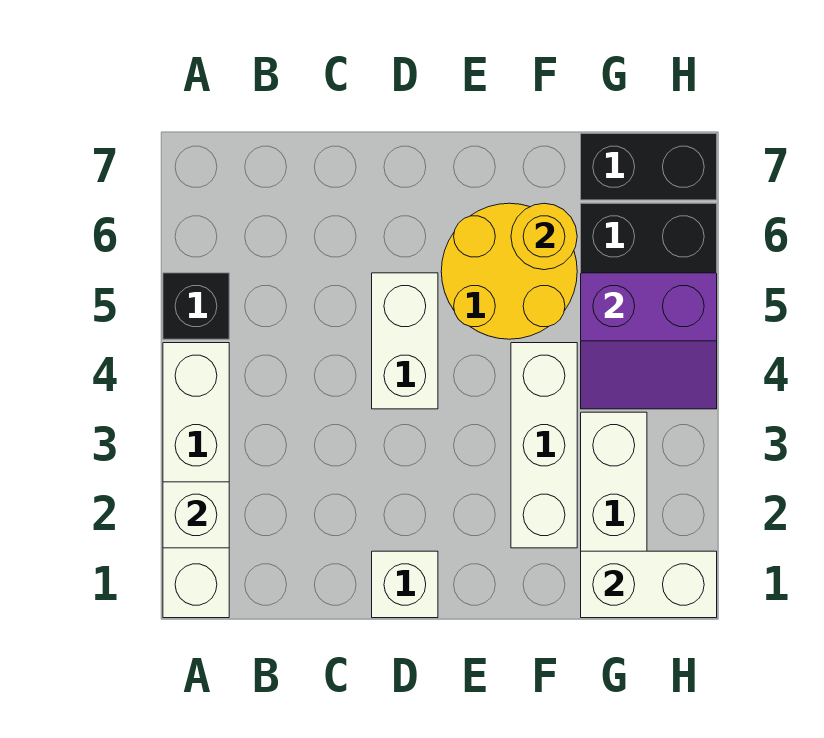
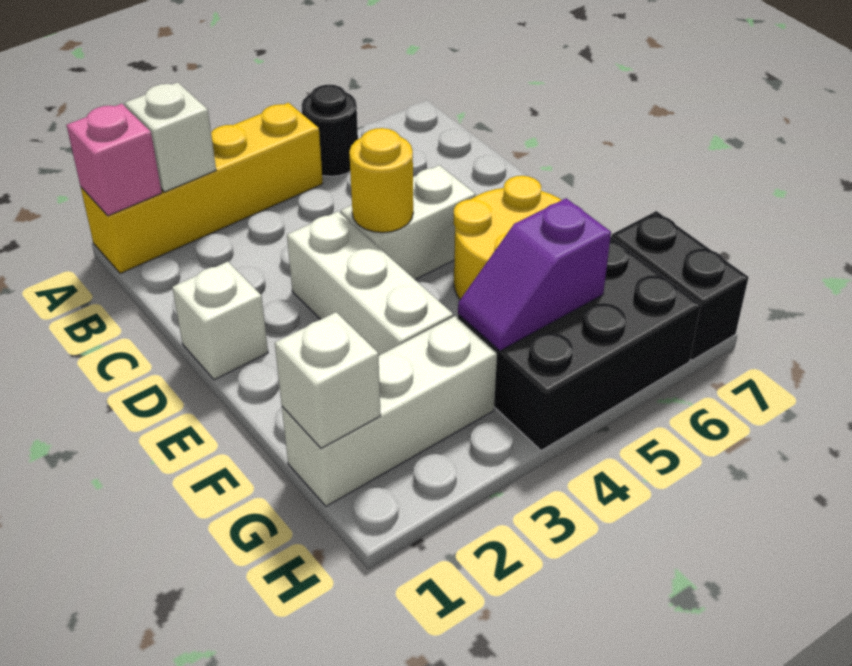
white 1x4 brick [163,343,229,618] -> yellow 1x4 brick [81,103,323,274]
none -> pink 1x1 brick [66,104,162,216]
black 1x1 brick [163,273,229,339] -> black 1x1 round brick [301,85,358,176]
white 1x3 brick [511,343,577,548] -> white 1x3 brick turned to [287,211,453,356]
yellow 1x1 round brick [511,203,577,270] -> yellow 1x1 round brick moved to [349,128,413,233]
white 1x2 brick [581,551,717,618] -> white 1x1 brick [275,312,381,448]
purple 2x2 slope [581,273,717,409] -> purple 1x2 slope [458,198,611,351]

